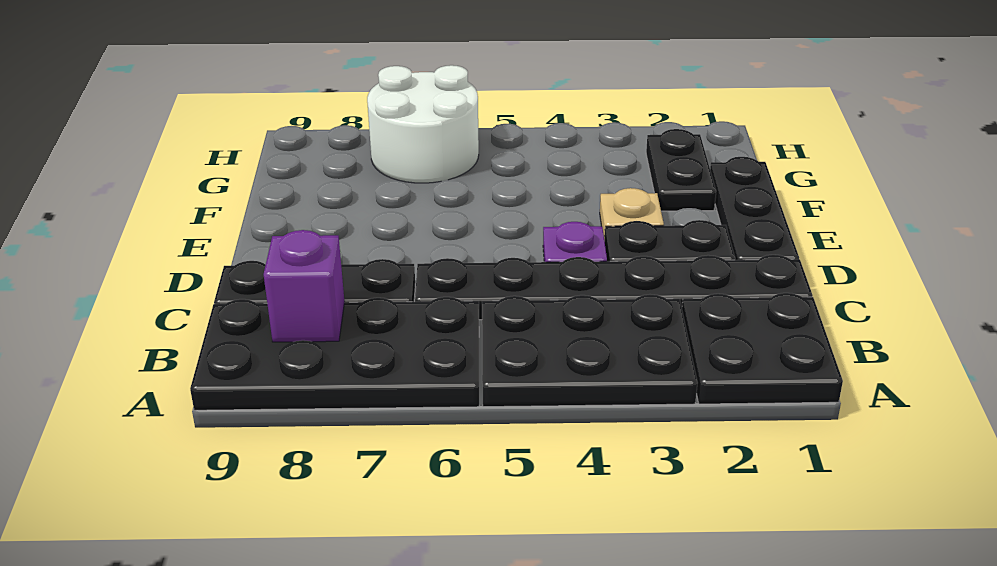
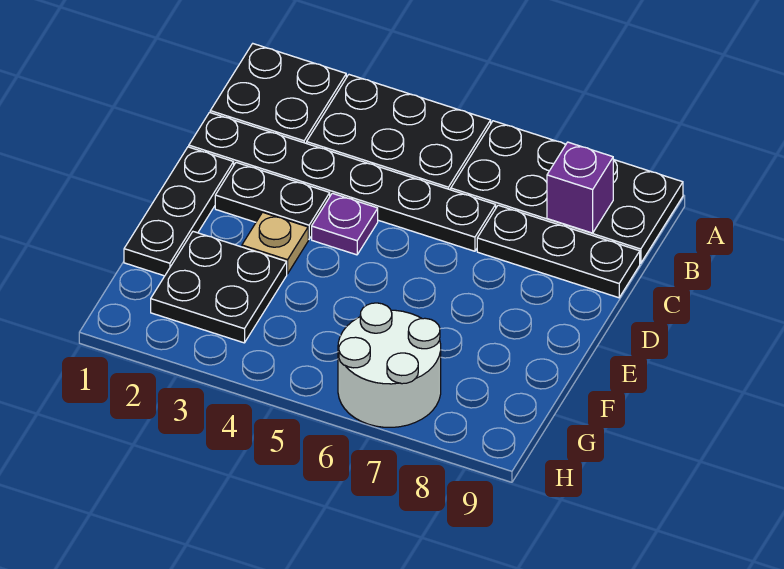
black 1x2 plate [646,129,716,211] -> black 2x2 plate [151,232,287,343]

